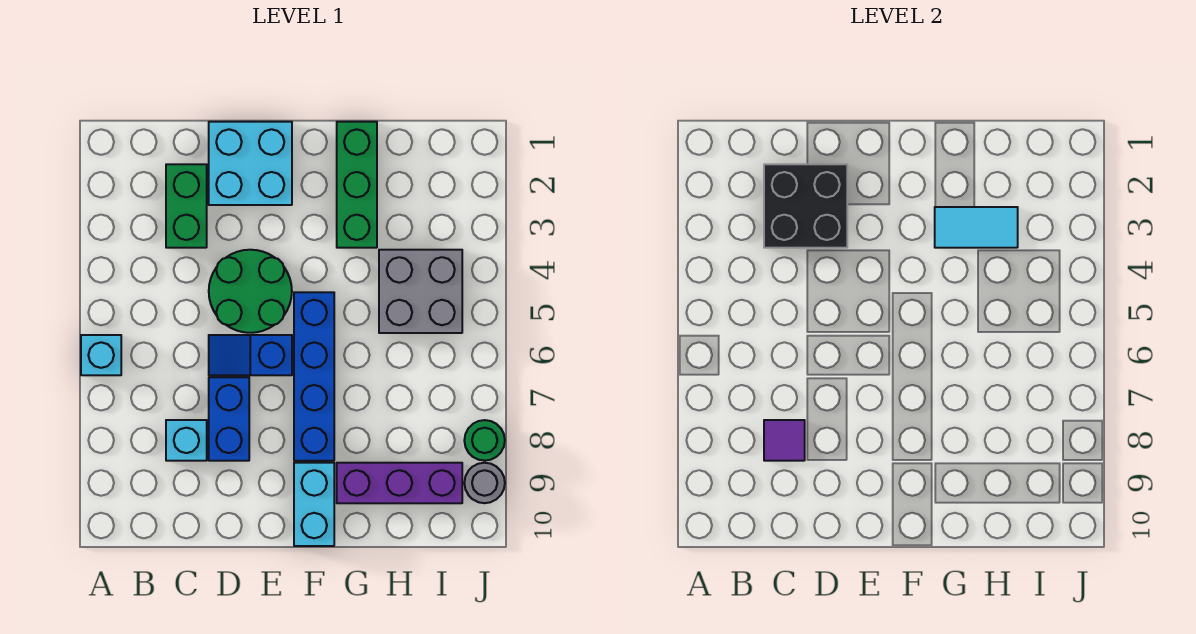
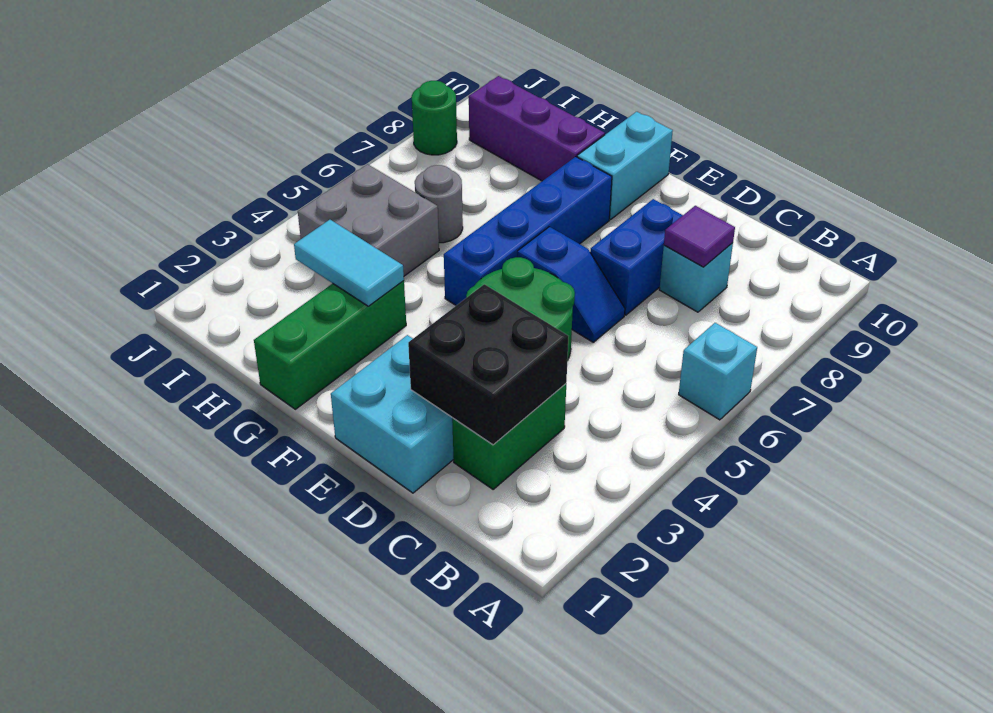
grey 1x1 round brick [464,463,505,503] -> grey 1x1 round brick moved to [415,165,463,243]

